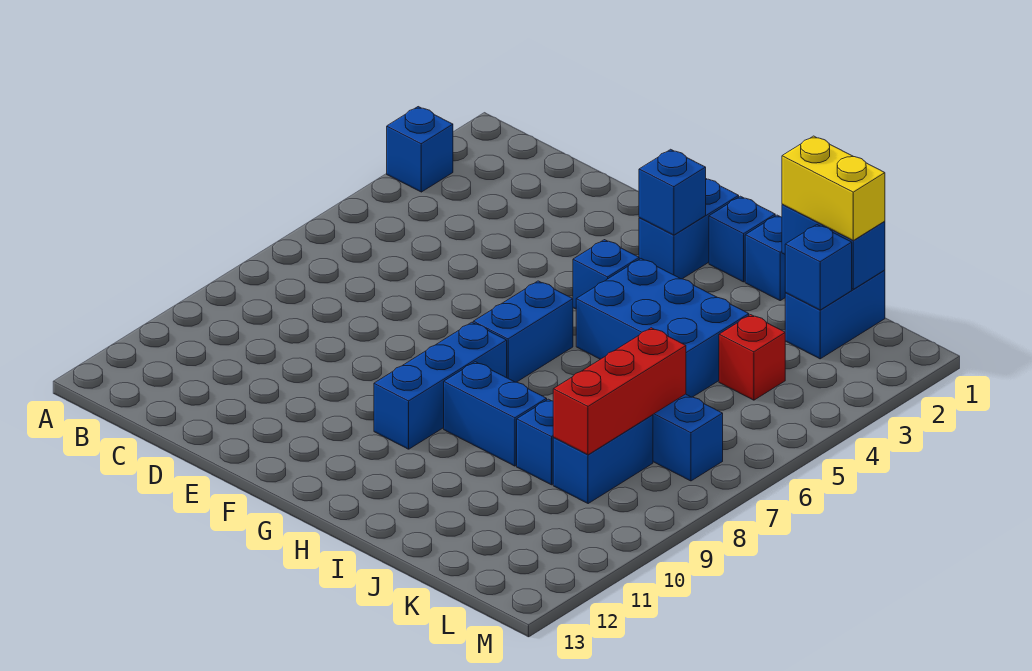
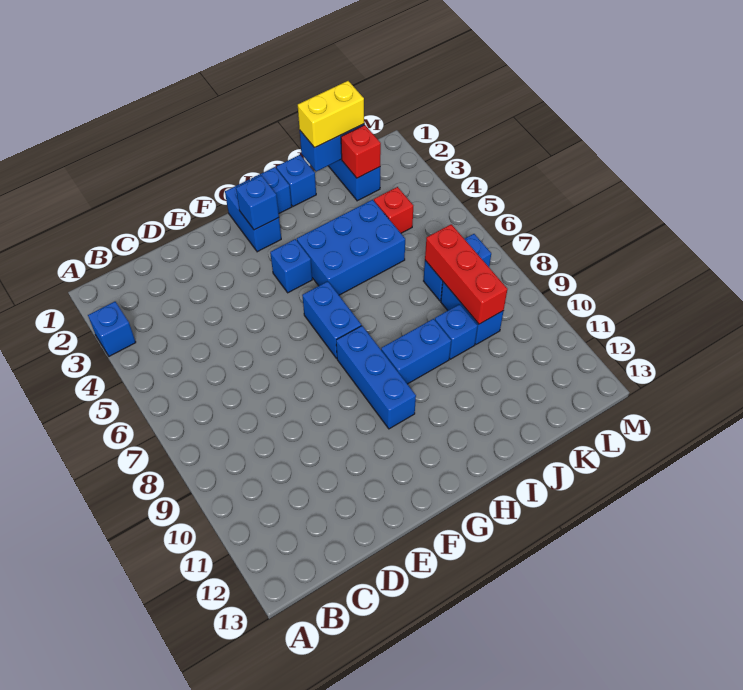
blue 1x1 brick [785,225,852,310] -> red 1x1 brick [341,125,381,178]

